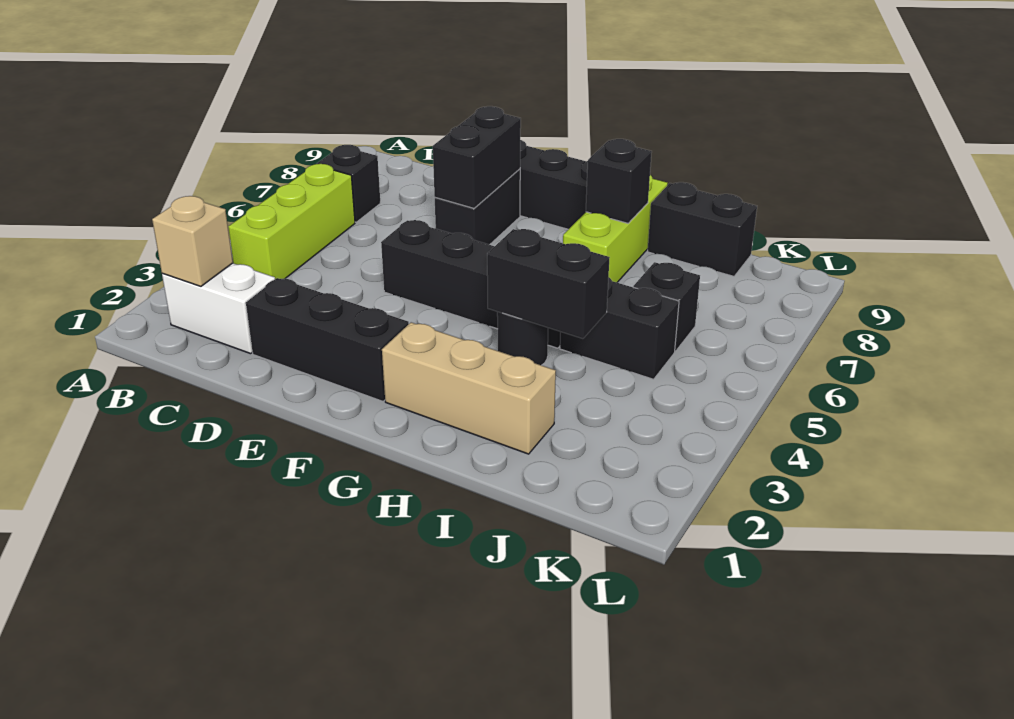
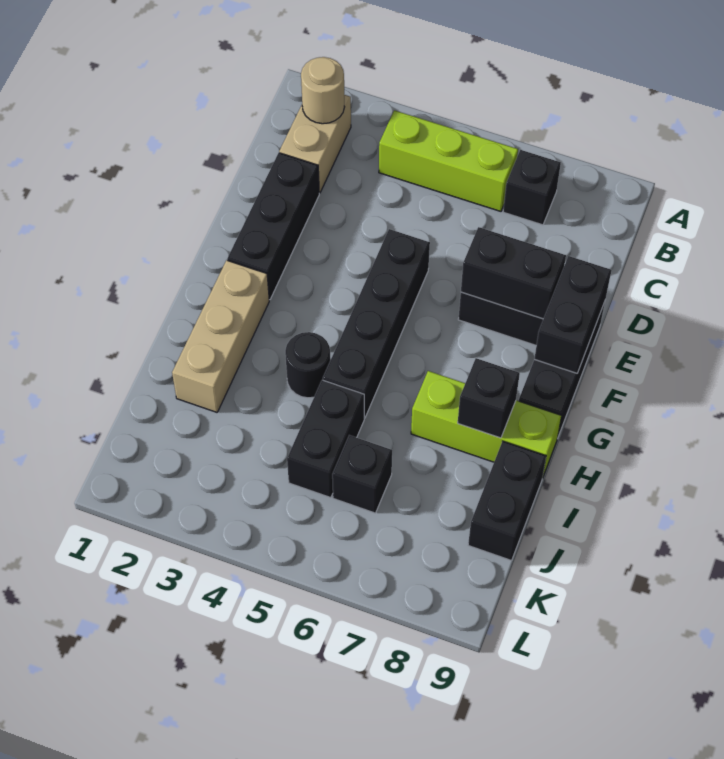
white 1x2 brick [162,263,275,354] -> tan 1x2 brick [279,95,351,193]
tan 1x1 brick [152,196,233,286] -> tan 1x1 round brick [301,57,344,124]
black 1x2 brick [487,229,610,339] -> black 1x2 brick moved to [534,256,612,373]

